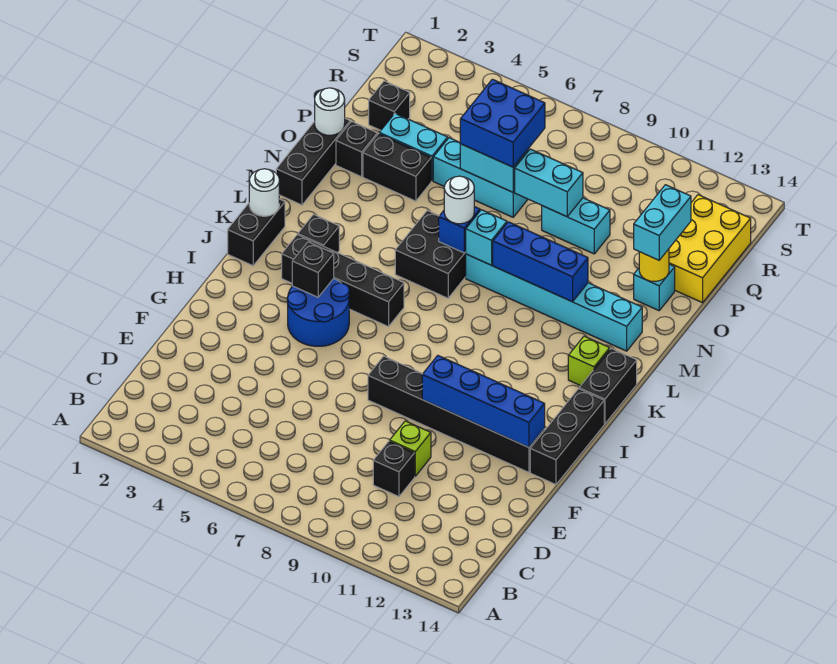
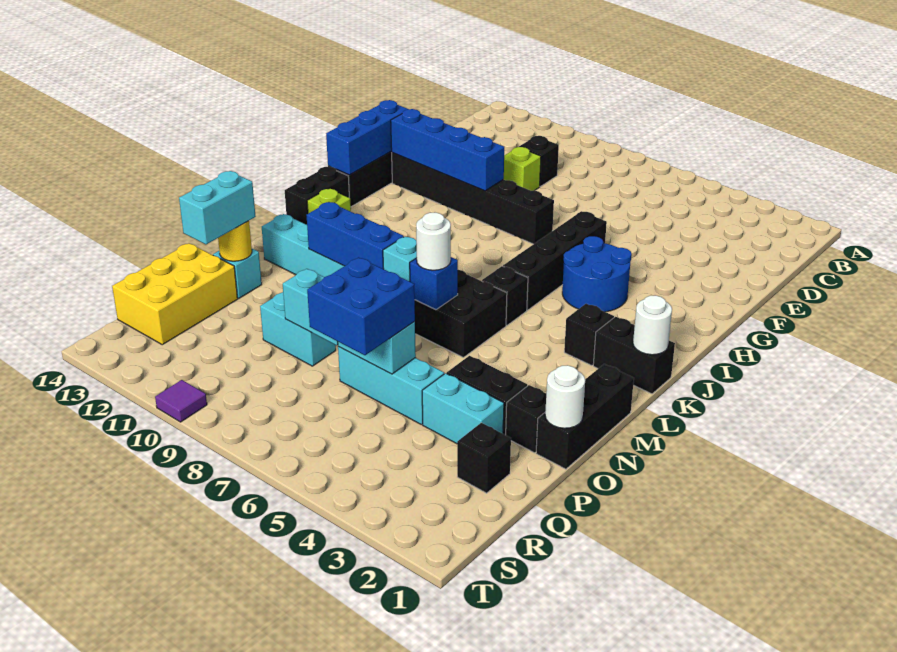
none -> blue 1x3 brick [326,100,408,175]
black 1x1 brick [292,242,334,297] -> black 1x1 brick moved to [482,266,528,325]
black 1x2 brick [228,199,285,266] -> black 1x2 brick turned to [593,317,675,394]
black 1x4 brick [282,235,404,327] -> black 1x4 brick turned to [503,211,607,310]
none -> purple 1x1 tile [155,380,207,422]

